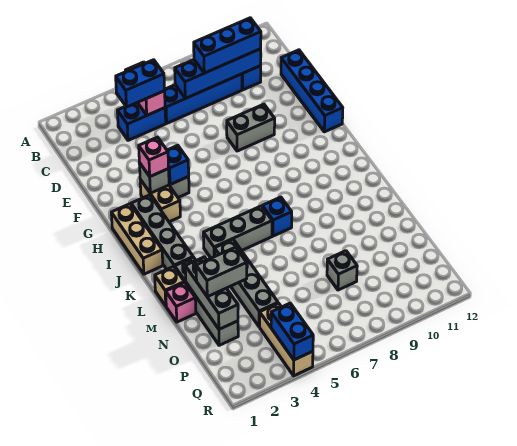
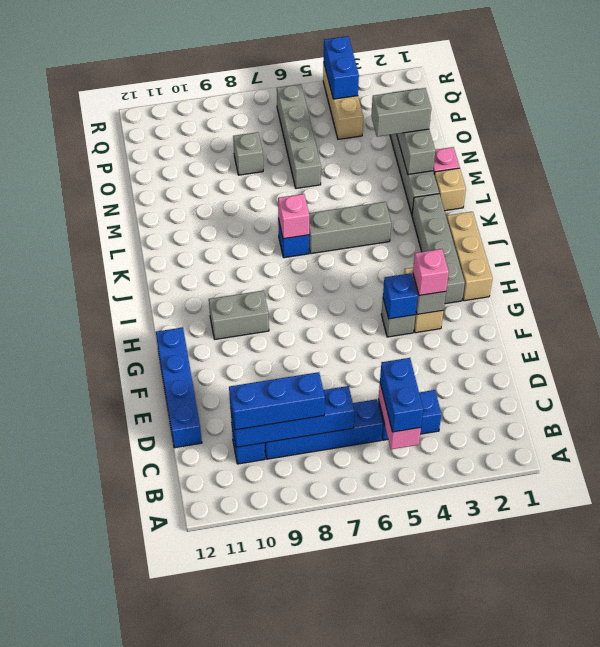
blue 1x2 brick [116,60,165,107] -> blue 1x2 brick turned to [380,358,423,432]
grey 1x2 brick [227,104,275,151] -> grey 1x2 brick moved to [209,291,269,339]
none -> pink 1x1 brick [278,194,309,239]
grey 1x4 brick [215,240,278,327] -> grey 1x4 brick moved to [277,84,321,188]

